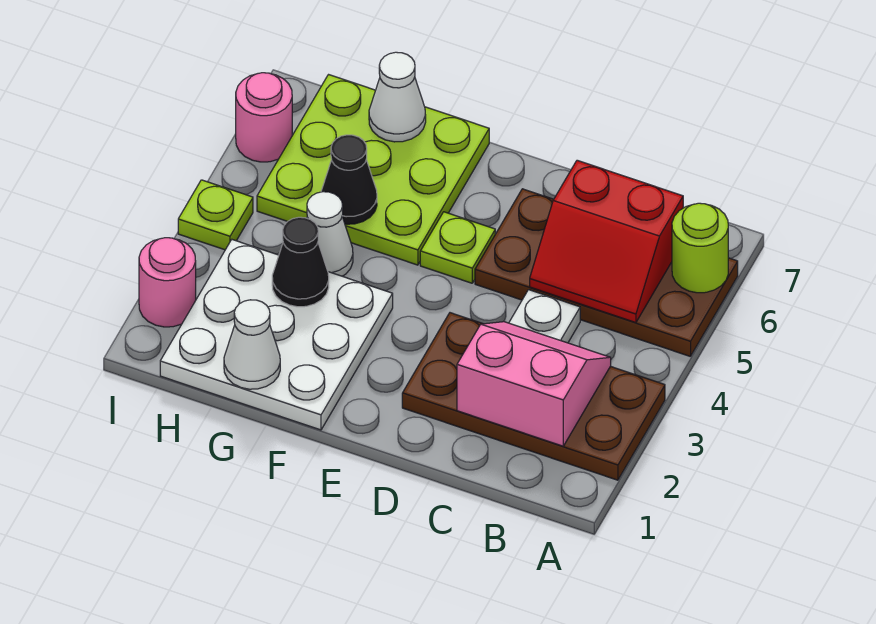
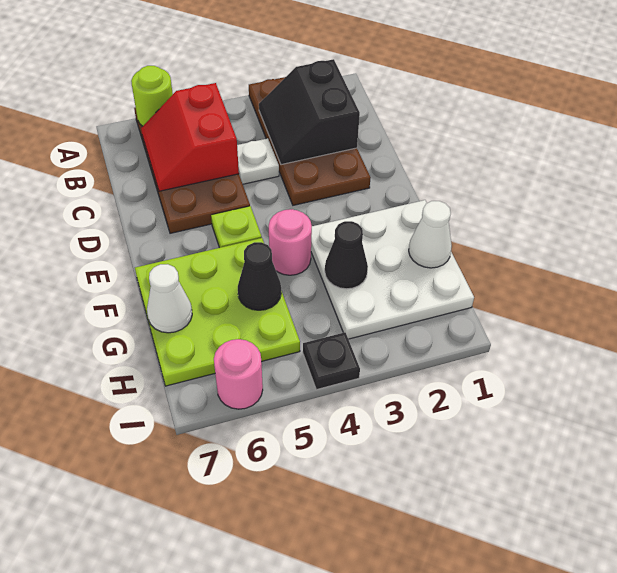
pink 2x2 slope [457,322,611,446] -> black 2x2 slope [259,59,360,165]
red 2x2 slope [530,160,683,323] -> red 2x2 slope turned to [141,83,239,191]
white 1x1 cone [307,192,353,276] -> none
pink 1x1 round brick [139,238,196,327] -> pink 1x1 round brick moved to [269,209,312,275]
lime 1x1 plate [178,180,253,250] -> black 1x1 plate [303,332,360,390]

